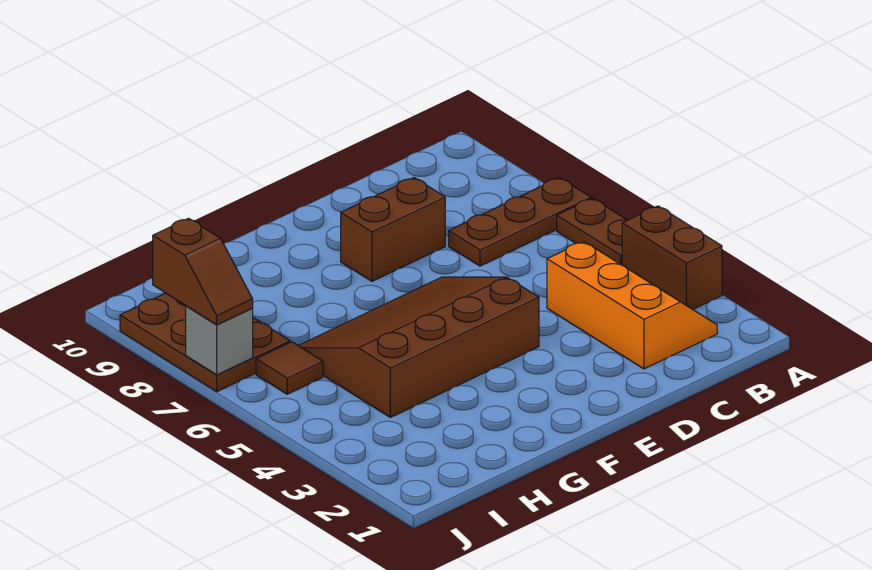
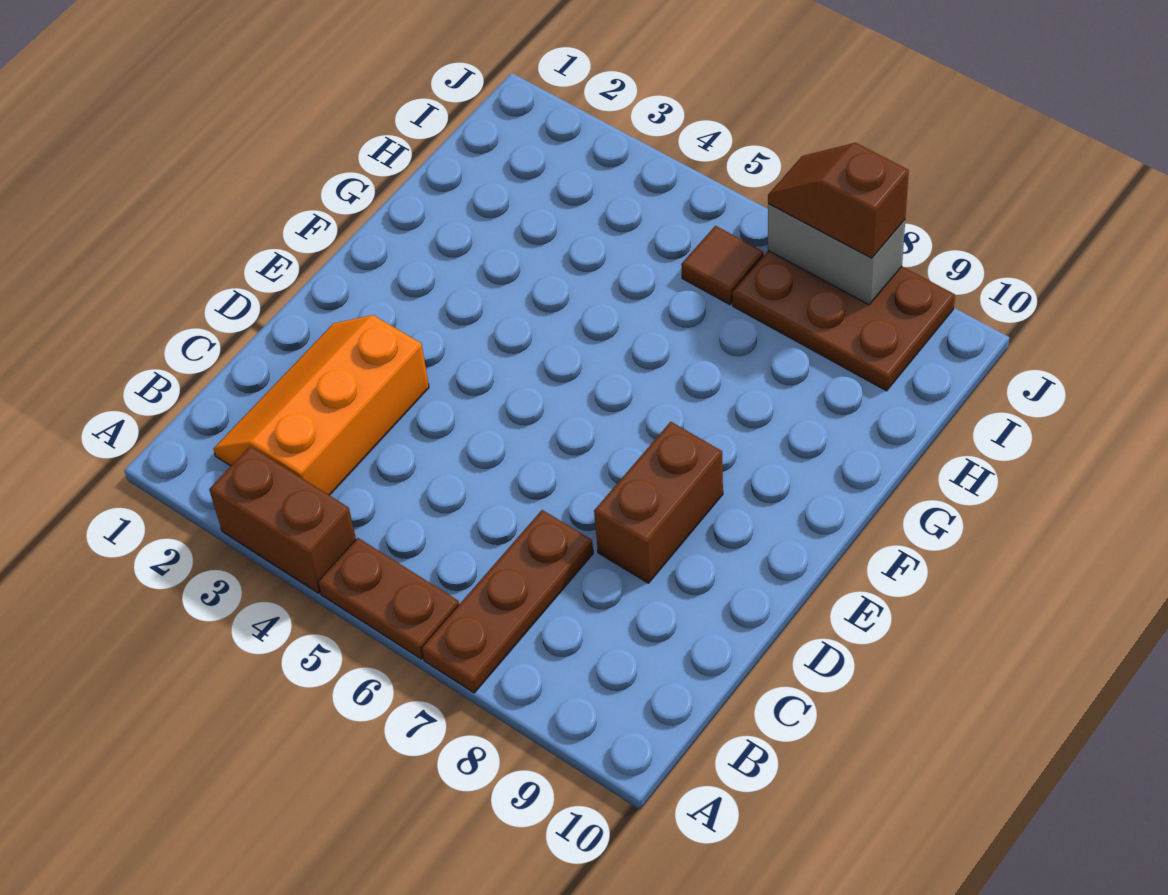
orange 2x3 slope [547,241,717,369] -> orange 2x3 slope turned to [214,315,429,495]
brown 3x4 slope [298,277,539,417] -> none
grey 1x1 brick [186,306,253,375] -> grey 1x2 brick [768,204,905,305]

